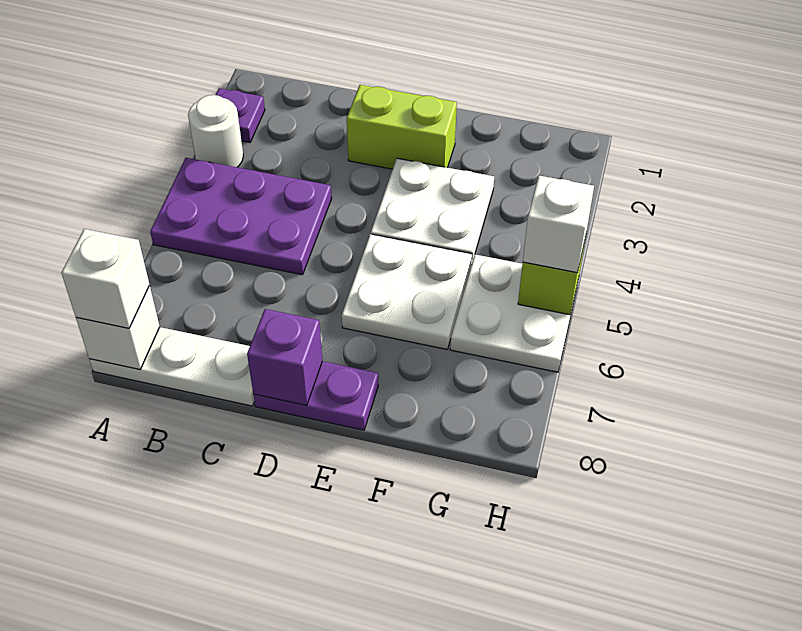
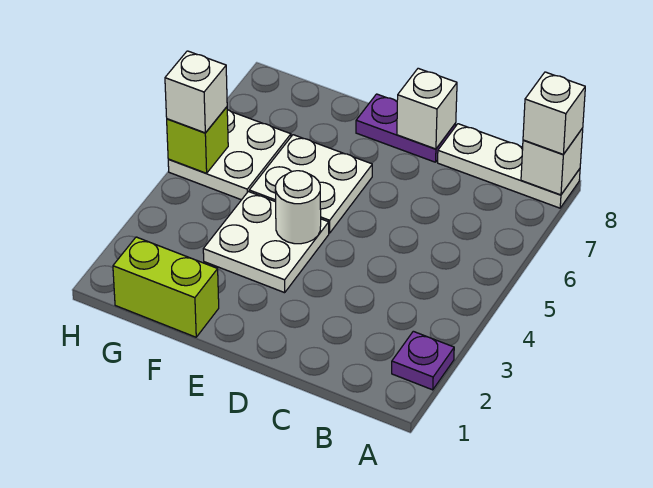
white 1x1 round brick [188,95,243,167] -> white 1x1 round brick moved to [275,171,321,244]
purple 2x3 plate [150,158,332,275] -> none
lime 1x2 brick [347,85,457,169] -> lime 1x2 brick moved to [113,237,219,337]
purple 1x1 brick [247,309,323,405] -> white 1x1 brick [397,68,457,149]

